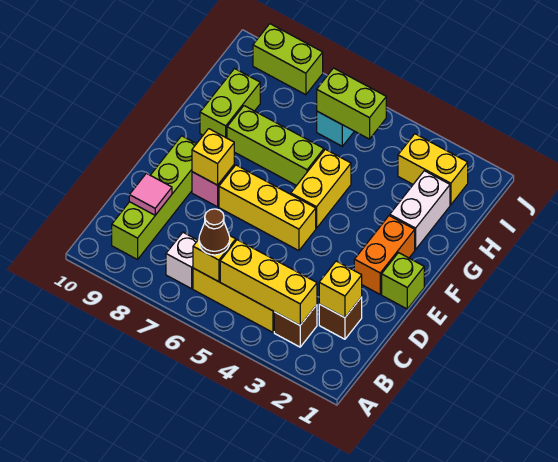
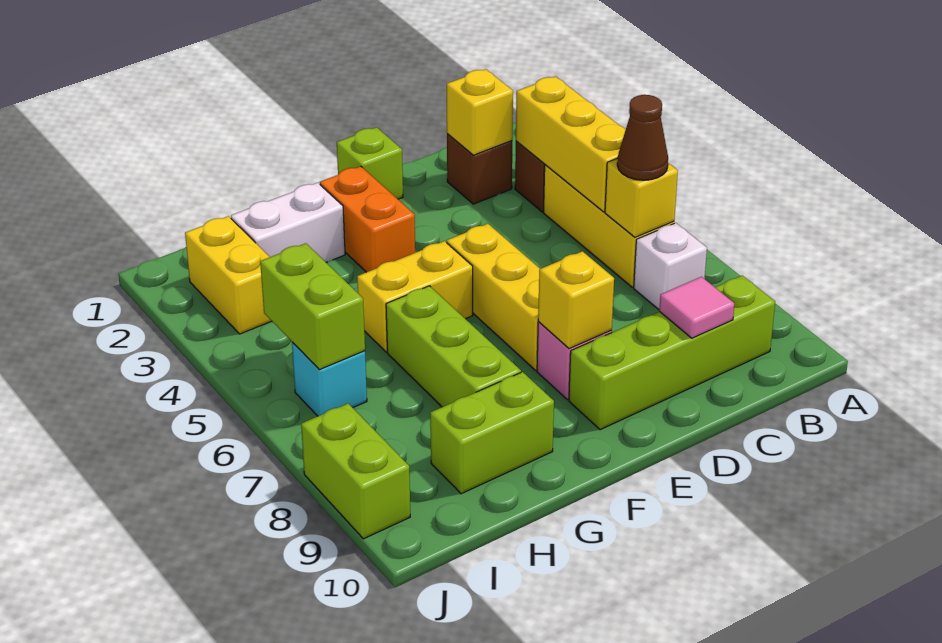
orange 1x2 brick [354,216,415,294] -> orange 1x2 brick turned to [320,166,415,272]

